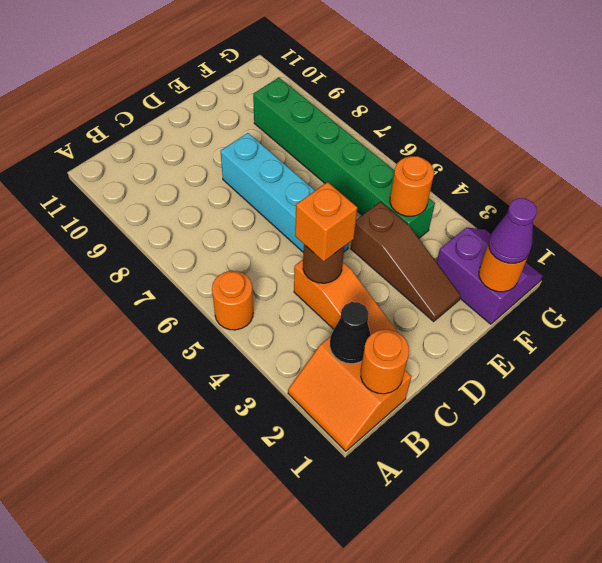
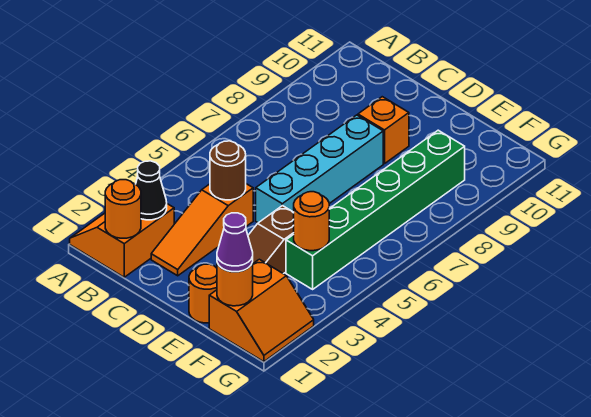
orange 1x1 round brick [212,271,253,330] -> orange 1x1 round brick moved to [189,264,217,323]
orange 1x1 brick [295,182,357,261] -> orange 1x1 brick moved to [358,97,409,164]
purple 2x2 slope [436,227,543,324] -> orange 2x2 slope [209,259,314,362]

